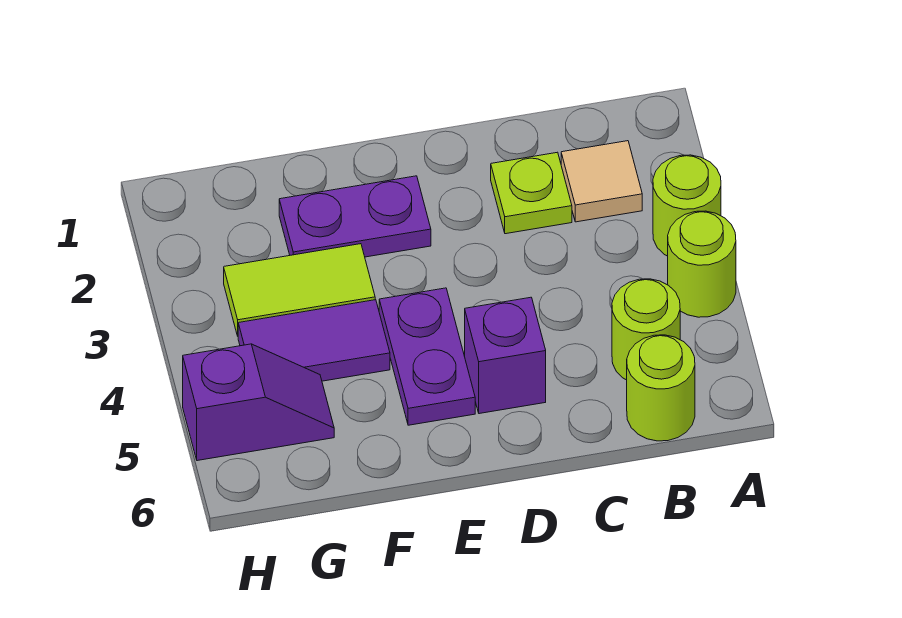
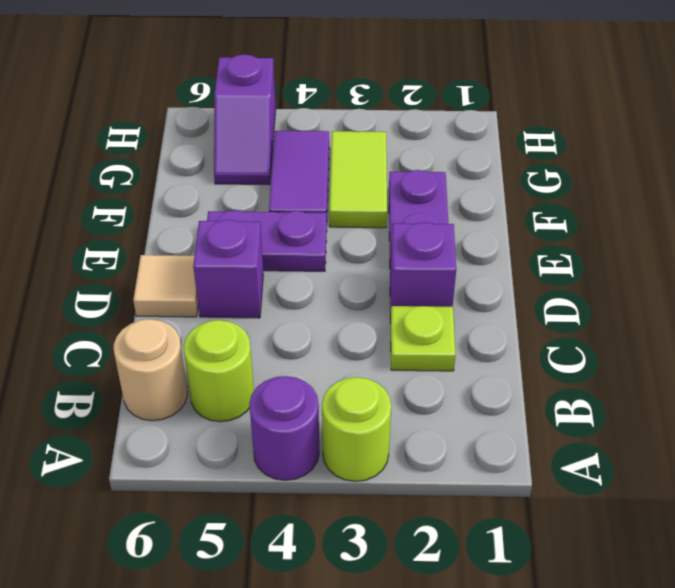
lime 1x1 round brick [668,211,736,317] -> purple 1x1 round brick [249,376,319,480]
tan 1x1 tile [561,141,642,222] -> tan 1x1 tile moved to [133,255,198,317]
lime 1x1 round brick [627,335,695,441] -> tan 1x1 round brick [114,319,187,421]
none -> purple 1x1 brick [390,222,456,318]

